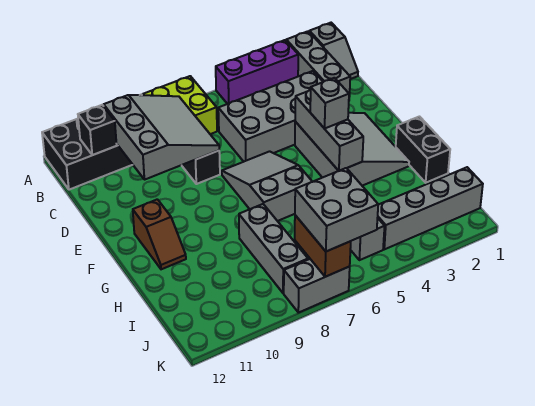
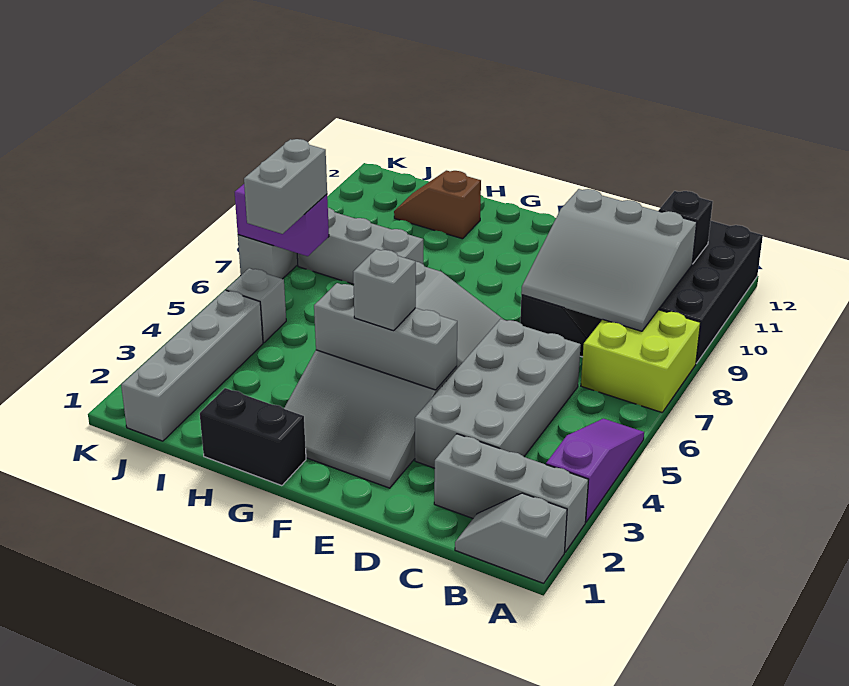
purple 1x3 brick [216,40,298,104] -> purple 1x3 slope [546,419,644,522]
brown 1x2 slope [133,199,186,269] -> brown 1x2 slope moved to [394,171,481,239]
grey 2x2 brick [295,168,378,251] -> grey 1x2 brick [244,139,327,234]
brown 1x2 brick [295,215,351,277] -> purple 1x2 brick [235,184,329,256]

